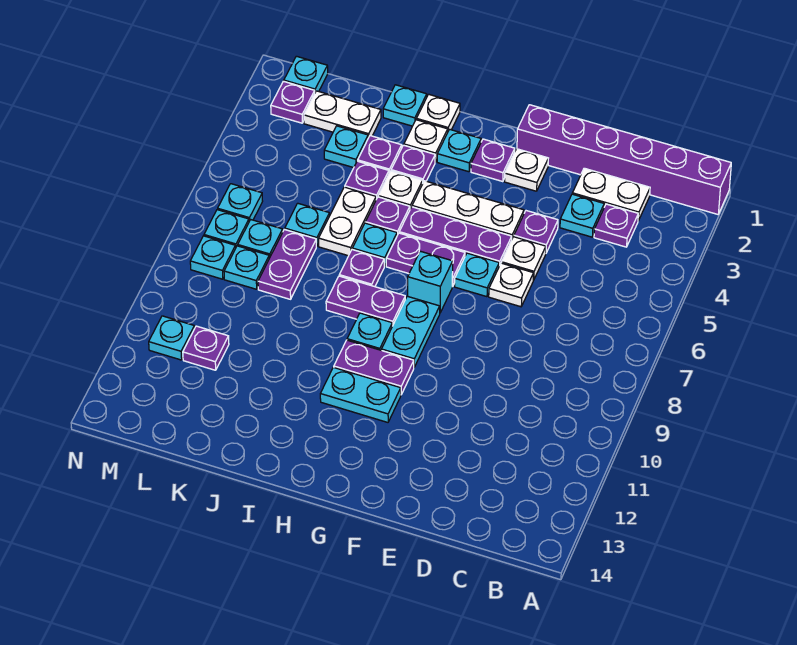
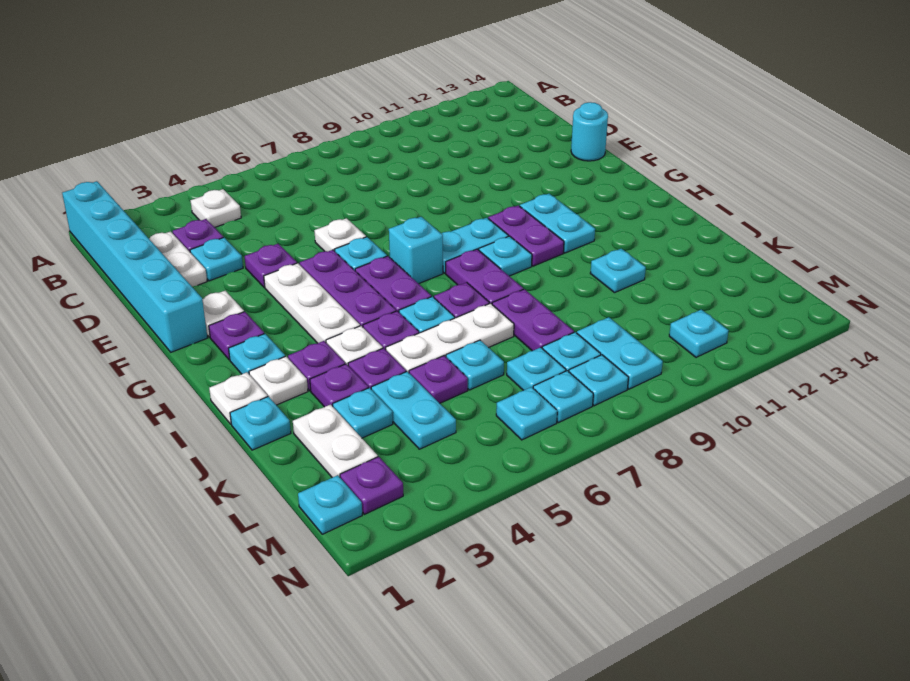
purple 1x6 brick [517,105,731,214] -> cyan 1x6 brick [62,181,207,352]
white 1x1 plate [501,237,546,280] -> white 1x1 plate moved to [191,189,241,227]
none -> cyan 1x1 round brick [571,102,608,161]
white 1x2 plate [319,187,376,256] -> white 1x3 plate [386,303,514,373]
none -> cyan 1x1 plate [590,249,646,293]
none -> cyan 1x2 plate [371,372,456,449]
purple 1x2 plate [258,229,316,299] -> purple 1x2 plate turned to [492,289,574,351]
none -> cyan 1x2 plate [577,317,663,389]
purple 1x1 plate [183,326,229,370] -> purple 1x1 plate moved to [409,356,468,403]

